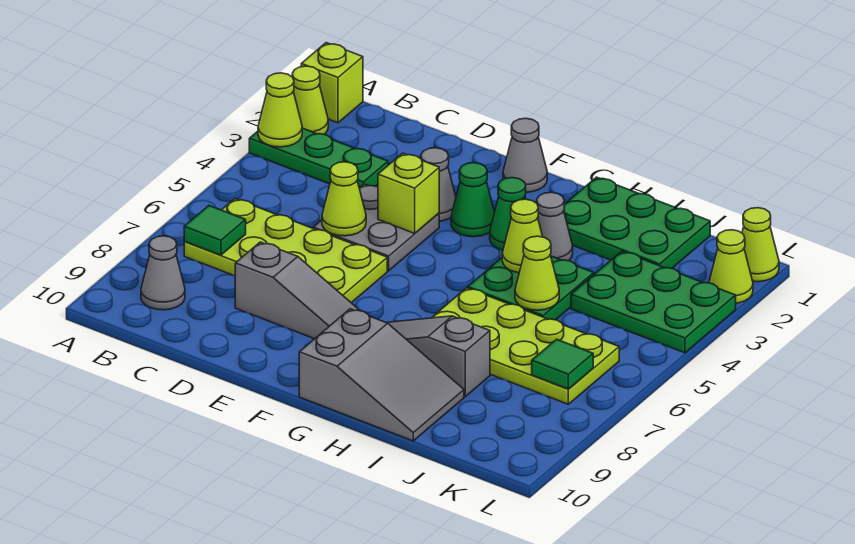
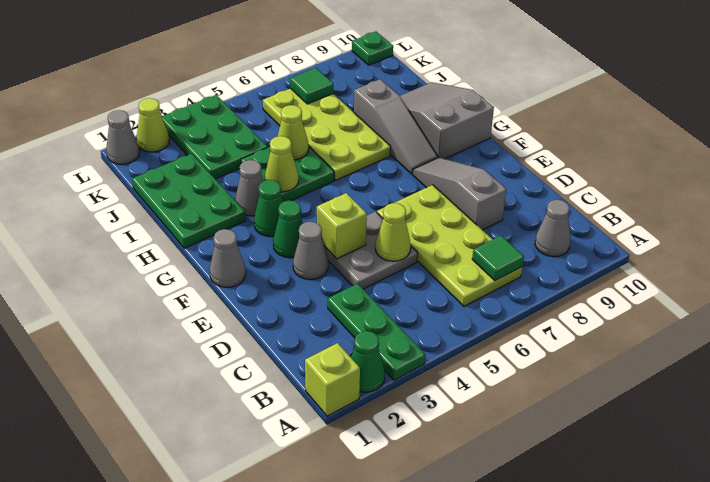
lime 1x1 cone [292,66,328,135] -> green 1x1 cone [351,331,385,392]
lime 1x1 cone [258,73,302,147] -> none
lime 1x1 cone [742,208,779,282] -> grey 1x1 cone [106,110,139,164]
none -> green 1x1 plate [352,32,393,65]

